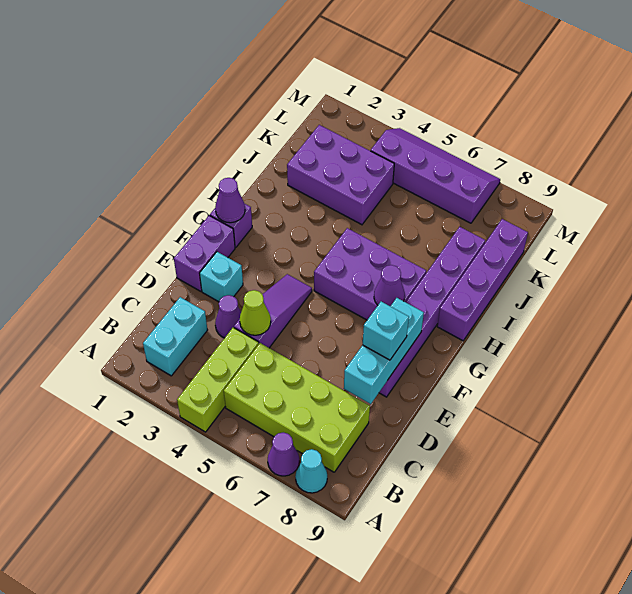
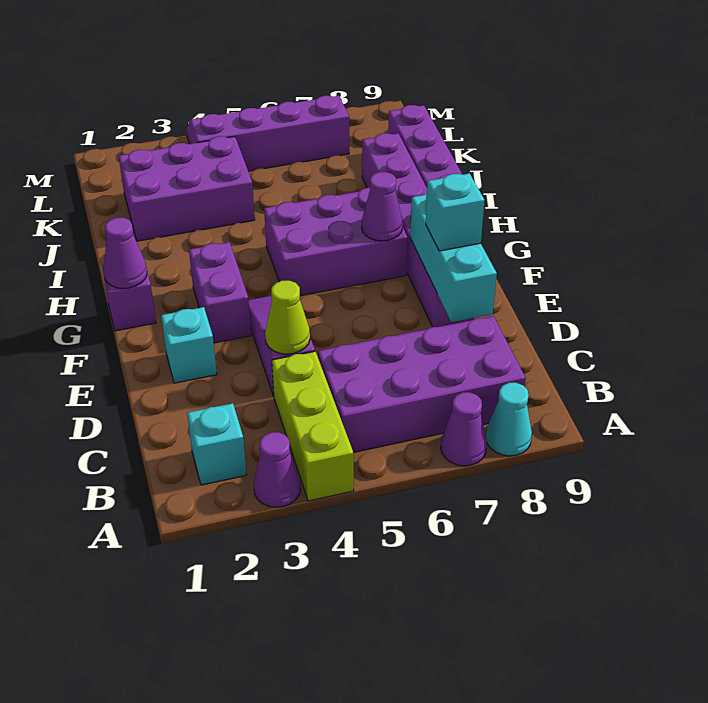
cyan 1x2 brick [143,297,207,376] -> cyan 1x1 brick [187,403,246,485]
lime 2x4 brick [224,343,370,472] -> purple 2x4 brick [318,316,526,452]
purple 1x1 cone [215,295,241,338] -> purple 1x1 cone moved to [254,432,301,507]
purple 1x2 brick [174,216,235,291] -> purple 1x2 brick moved to [189,242,251,343]

